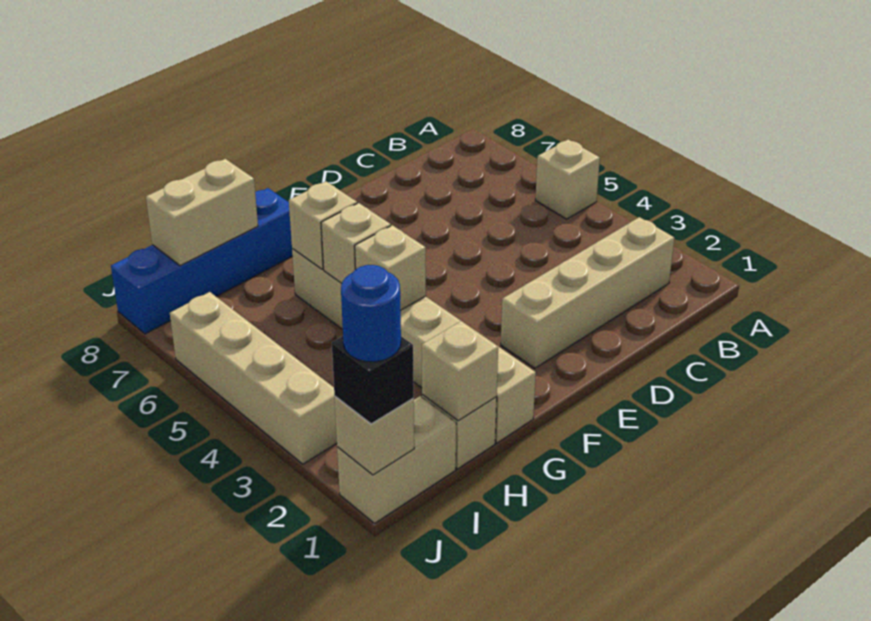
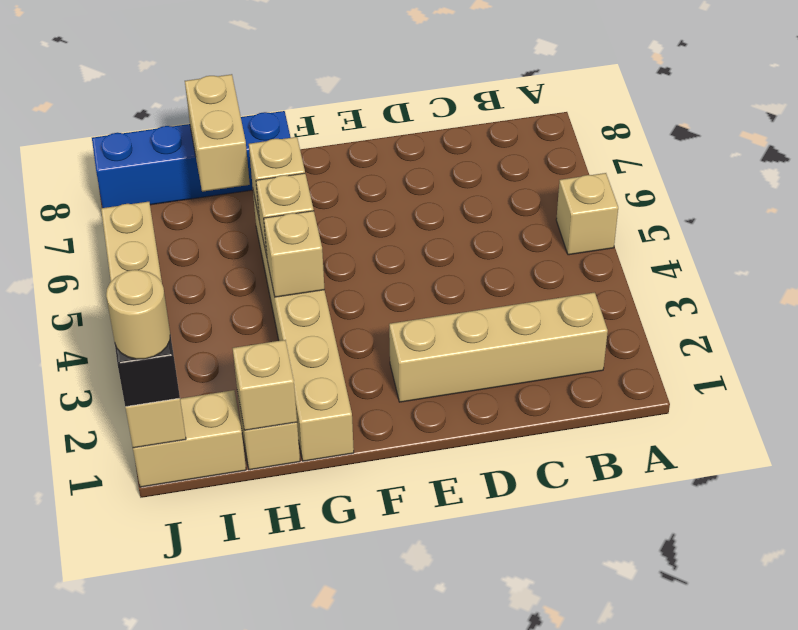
tan 1x2 brick [146,159,258,266] -> tan 1x2 brick turned to [185,74,250,192]
blue 1x1 round brick [341,265,401,362] -> tan 1x1 round brick [106,270,170,359]

